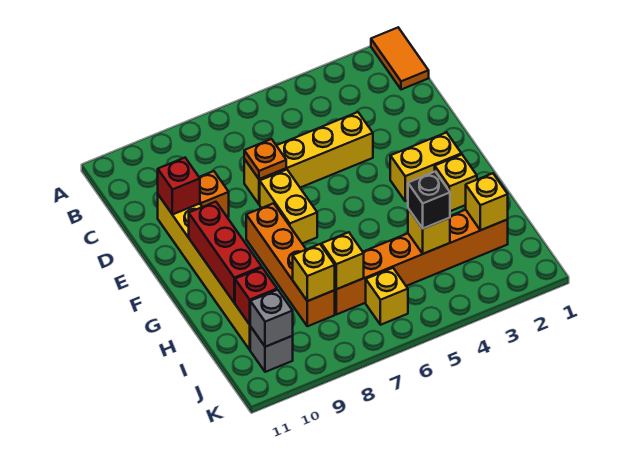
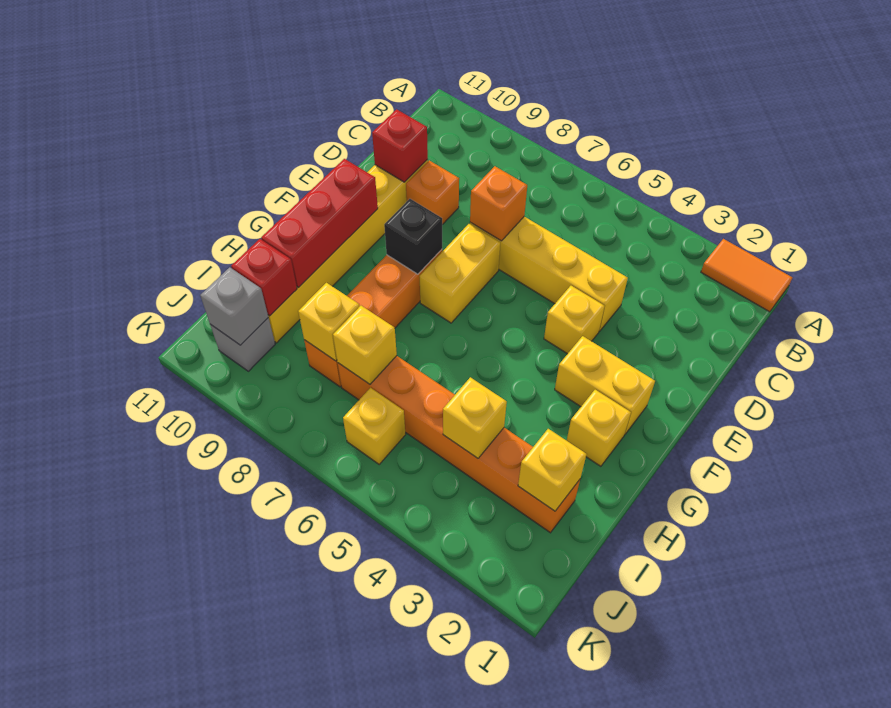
orange 1x2 tile [371,28,429,90] -> orange 1x2 tile turned to [701,239,792,312]
orange 1x1 plate [244,139,286,179] -> orange 1x1 brick [470,166,527,241]
none -> yellow 1x1 brick [544,286,605,354]
black 1x1 brick [408,172,450,228] -> black 1x1 brick moved to [384,199,442,274]

